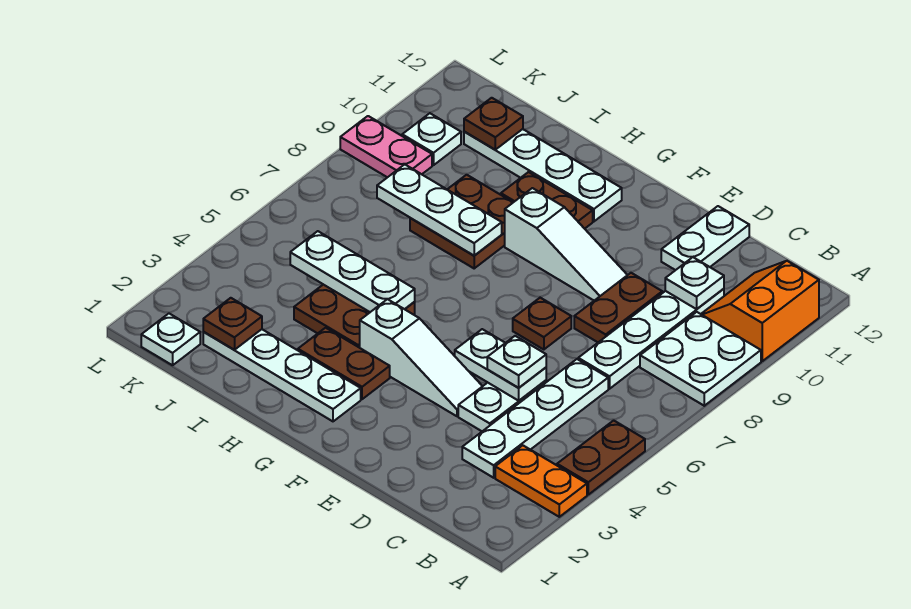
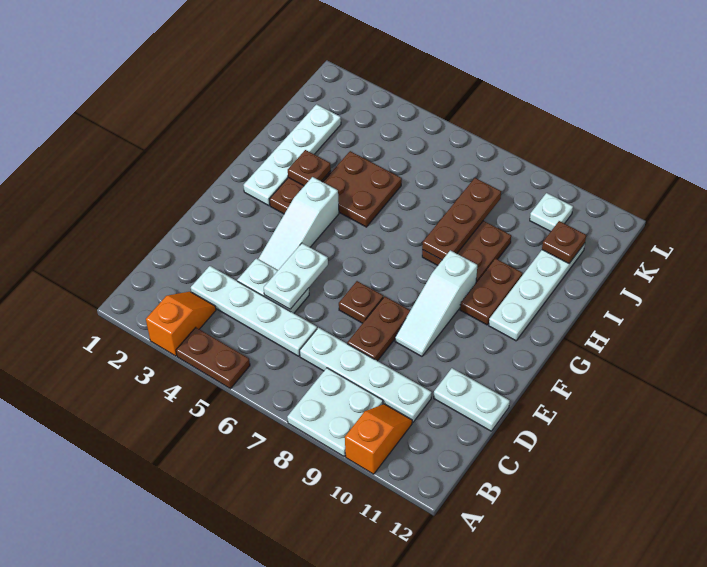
orange 1x2 plate [495,445,587,517] -> orange 1x2 slope [146,292,216,356]
orange 2x2 slope [701,261,819,361] -> orange 1x2 slope [345,404,412,474]
white 1x1 plate [665,257,724,309] -> none
white 1x1 plate [487,336,546,388] -> none
brown 1x2 plate [574,273,662,342] -> brown 1x2 plate turned to [347,297,410,361]
white 1x3 plate [290,231,415,312] -> none
white 1x3 plate [377,164,502,256] -> brown 1x3 plate [422,178,501,260]
brown 1x1 plate [203,298,262,350] -> brown 1x1 plate moved to [288,150,331,186]
white 1x1 plate [141,314,200,365] -> none
pink 1x2 plate [340,116,432,177] -> none

